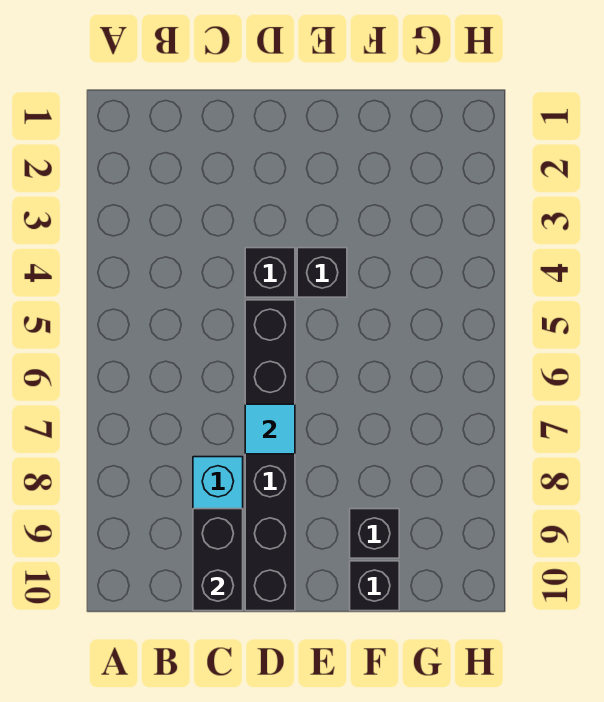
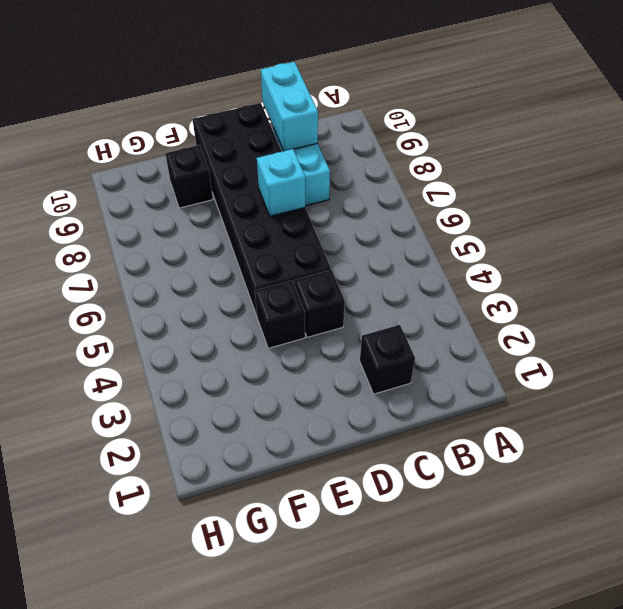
black 1x2 brick [193,509,243,611] -> cyan 1x2 brick [261,62,318,151]
black 1x6 brick [245,300,295,611] -> black 2x6 brick [193,103,331,316]
cyan 1x1 tile [245,404,295,454] -> cyan 1x1 brick [257,149,305,216]
black 1x1 brick [350,561,399,611] -> black 1x1 brick moved to [360,325,415,394]

